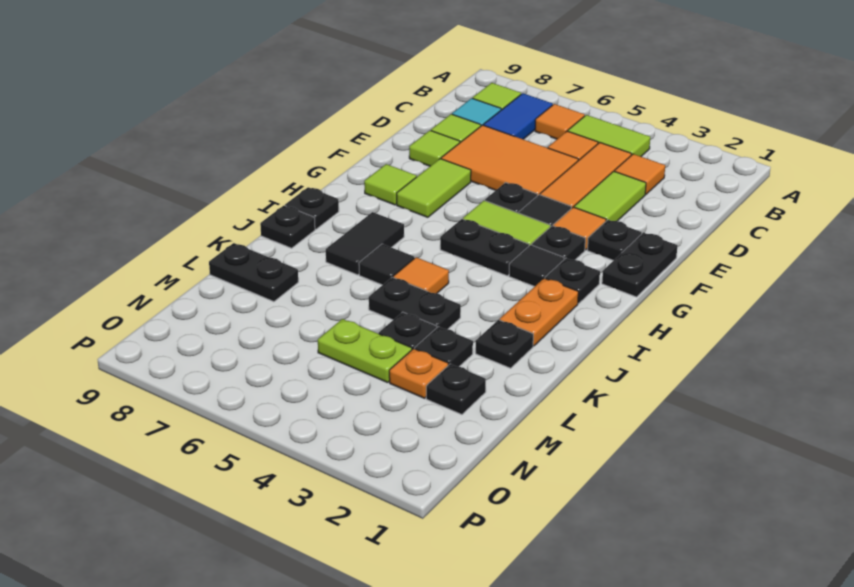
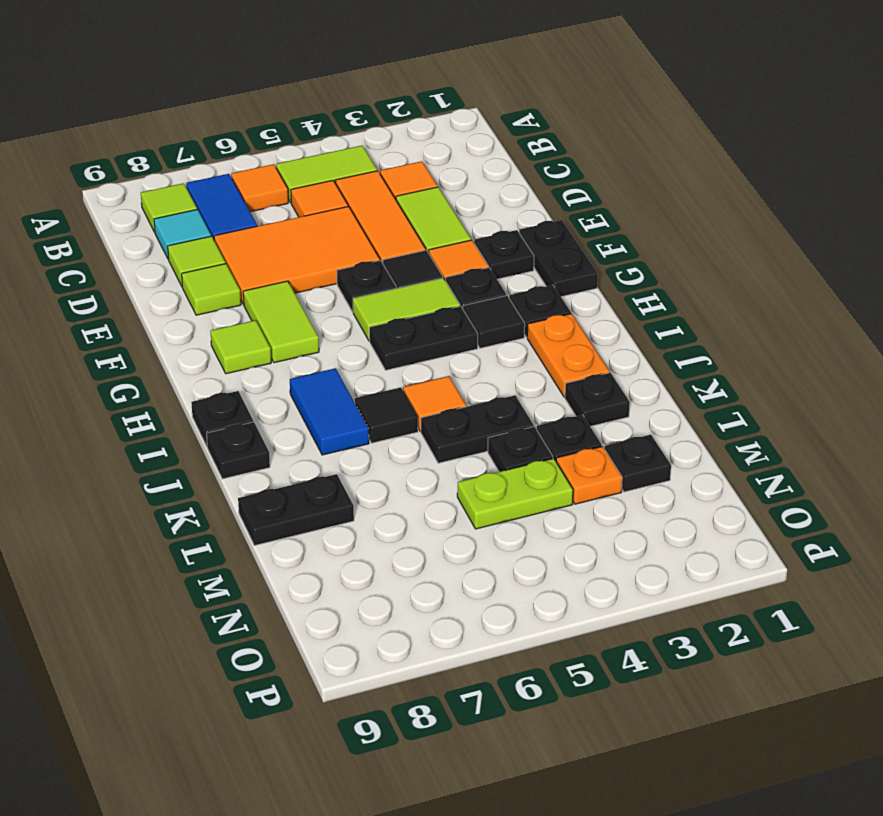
black 1x2 tile [326,212,404,275] -> blue 1x2 tile [290,368,369,455]

